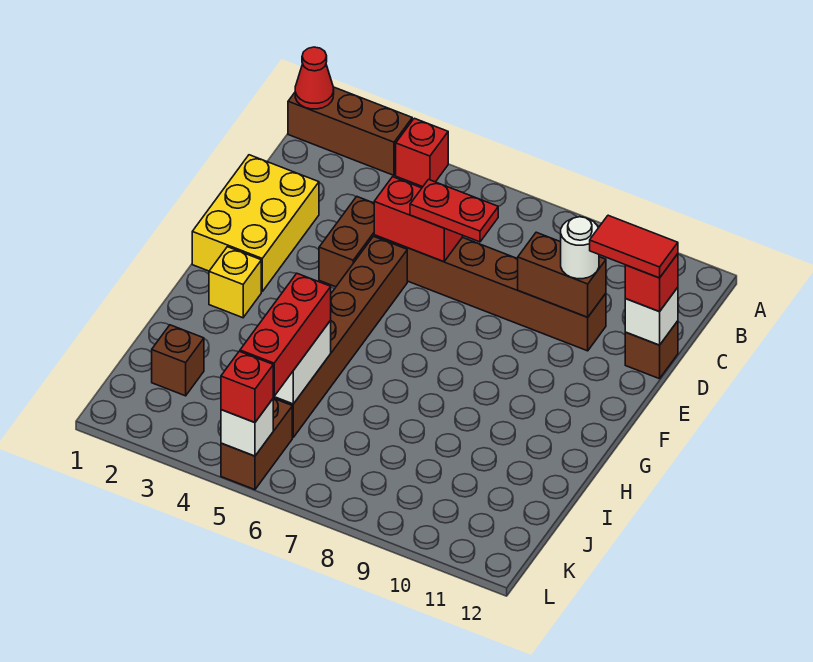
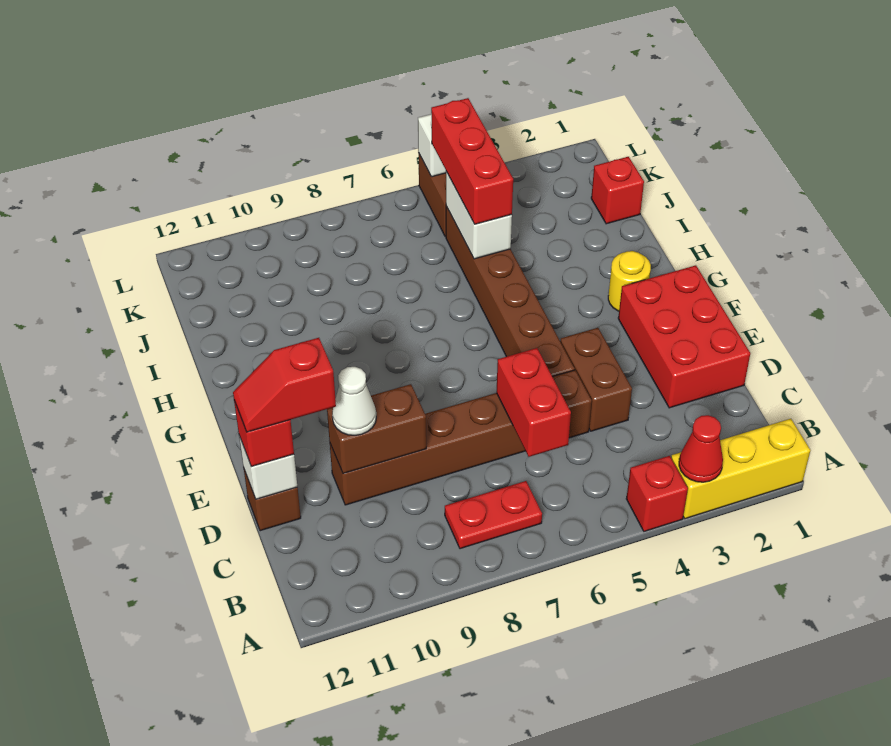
brown 1x3 brick [288,87,412,175] -> yellow 1x3 brick [671,419,810,519]
red 1x1 cone [295,47,334,109] -> red 1x1 cone moved to [679,415,723,482]
yellow 2x3 brick [192,155,319,292] -> red 2x3 brick [618,265,750,408]
red 1x2 brick [374,177,463,262] -> red 1x2 brick turned to [497,348,571,457]
red 1x2 plate [410,180,498,242] -> red 1x2 plate moved to [445,481,542,549]
white 1x1 round brick [561,217,599,279] -> white 1x1 cone [332,367,376,435]
red 1x2 tile [590,215,678,278] -> red 1x2 slope [233,338,336,432]
yellow 1x1 brick [209,247,261,318] -> yellow 1x1 round brick [608,251,651,311]
brown 1x1 brick [152,325,204,396] -> none
red 1x1 brick [221,351,274,422] -> red 1x1 brick moved to [591,157,644,224]

